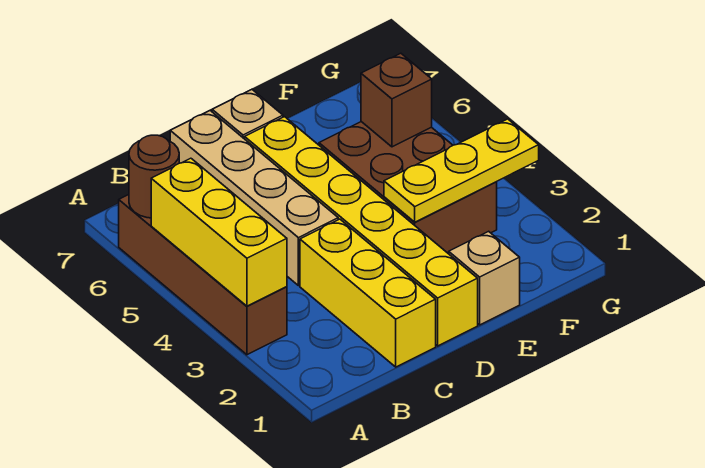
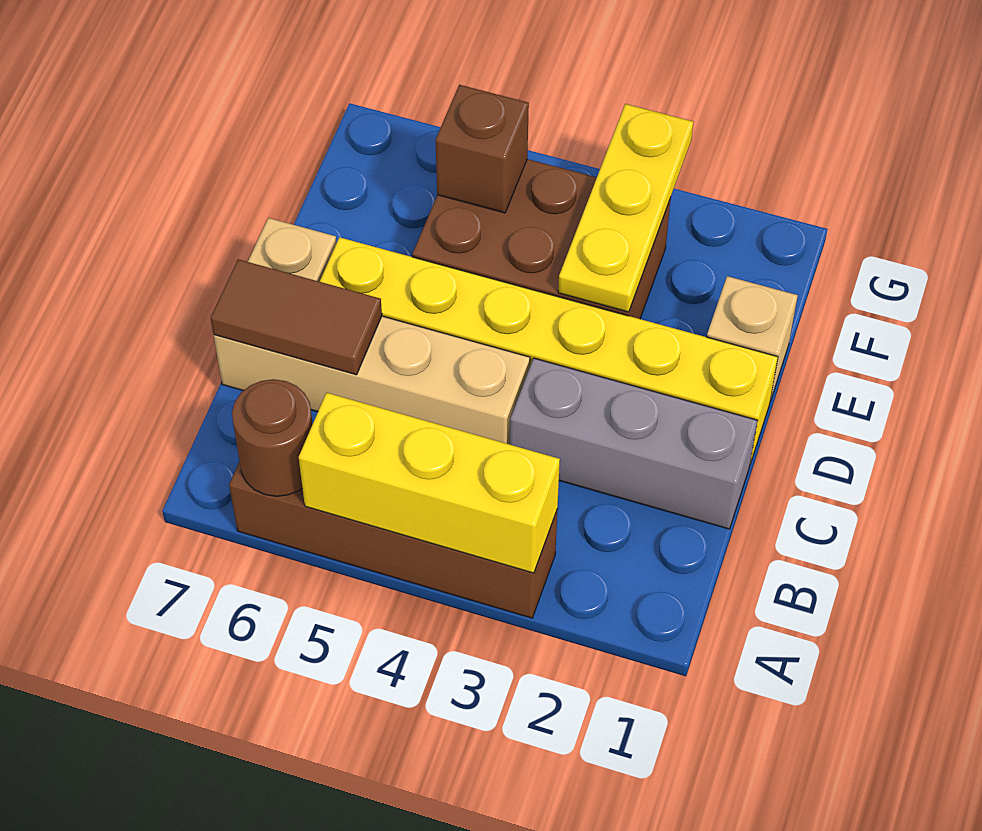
yellow 1x3 brick [300,219,436,367] -> grey 1x3 brick [510,358,758,529]
none -> brown 1x2 tile [211,259,382,375]

